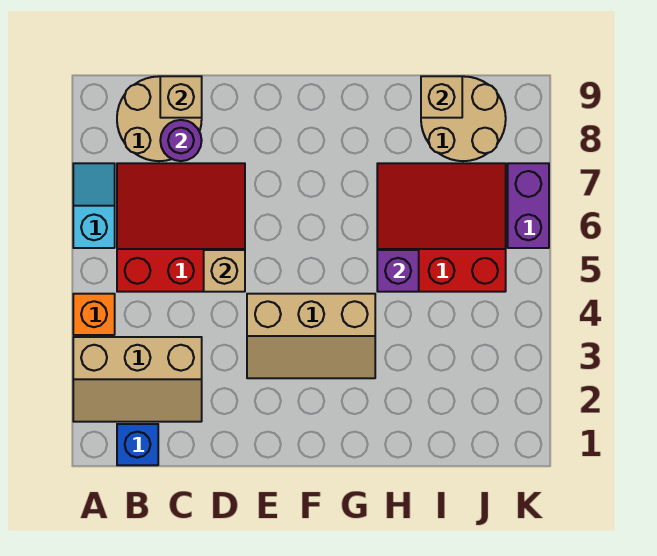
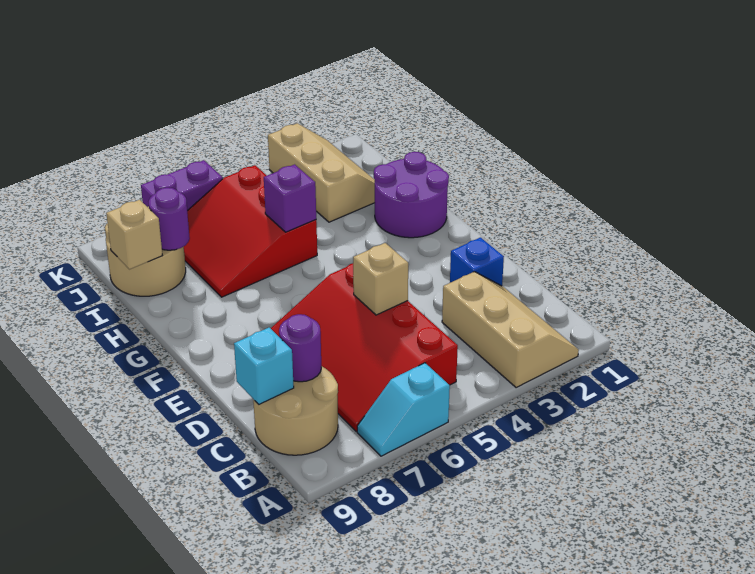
orange 1x1 brick [73,294,115,335] -> none
blue 1x1 brick [117,424,158,465] -> blue 1x1 brick moved to [450,238,504,286]
red 3x3 slope [117,163,245,292] -> red 3x4 slope [271,264,458,432]
tan 1x1 brick [160,76,202,118] -> cyan 1x1 brick [234,328,294,404]
tan 2x3 slope [247,294,375,378] -> tan 2x3 slope moved to [268,123,375,222]
none -> purple 2x2 round brick [374,152,449,238]
none -> purple 1x1 round brick [149,188,190,250]

